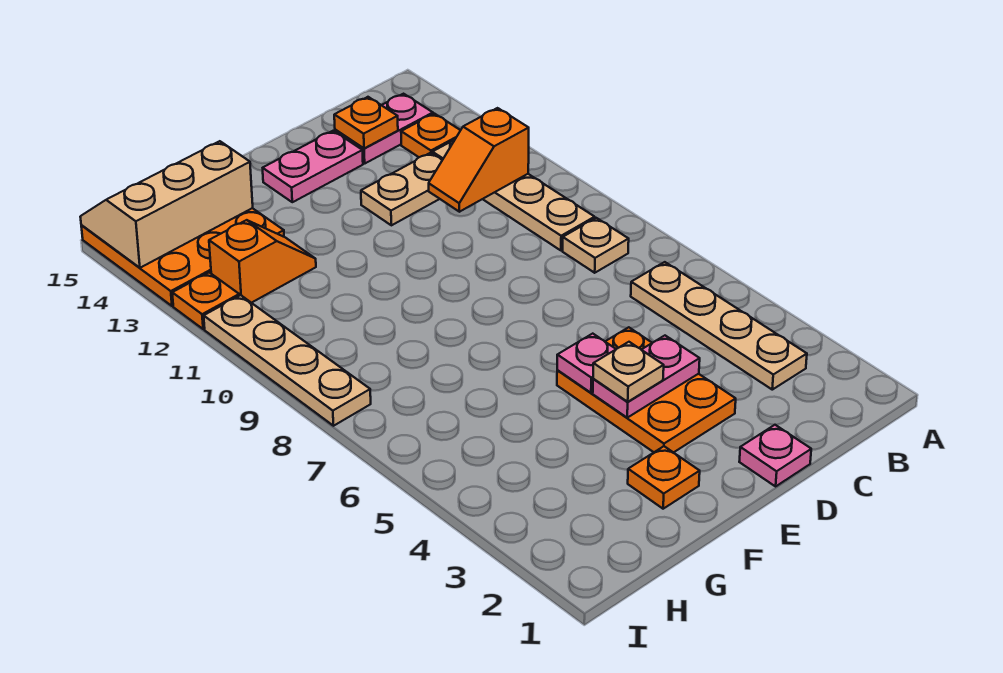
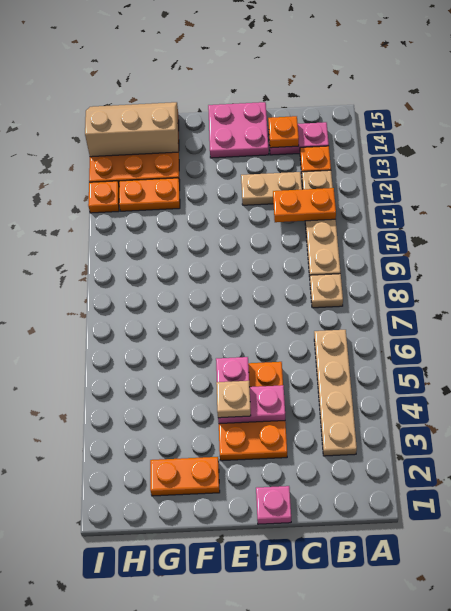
orange 1x2 slope [429,108,529,212] -> orange 1x2 plate [273,188,336,222]
pink 1x2 plate [263,131,363,202] -> pink 2x2 plate [208,102,269,158]
orange 1x1 plate [628,446,700,509] -> orange 1x2 plate [150,457,220,496]
orange 1x2 slope [209,220,316,303] -> orange 1x2 plate [119,178,180,211]
tan 1x4 plate [204,295,371,426] -> none

